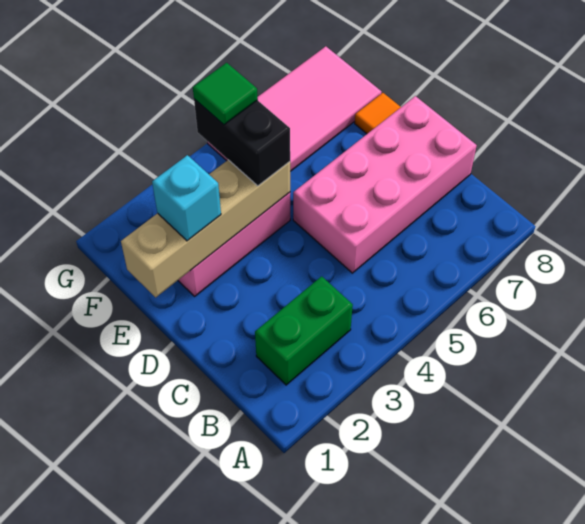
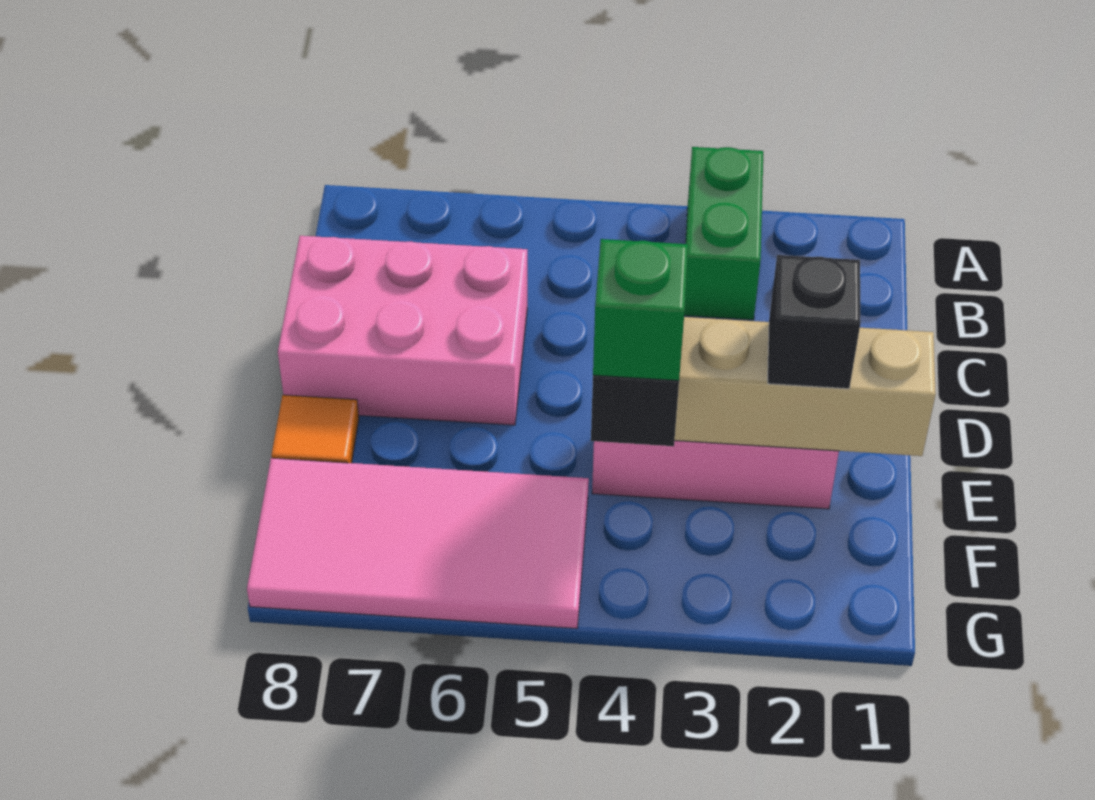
green 1x2 brick [255,276,353,385] -> green 1x2 brick turned to [684,147,763,320]
pink 2x4 brick [293,96,477,273] -> pink 2x3 brick [278,236,527,425]
cyan 1x1 brick [152,155,221,241] -> black 1x1 brick [768,255,861,389]
green 1x1 tile [193,63,258,125] -> green 1x1 brick [593,239,688,381]

